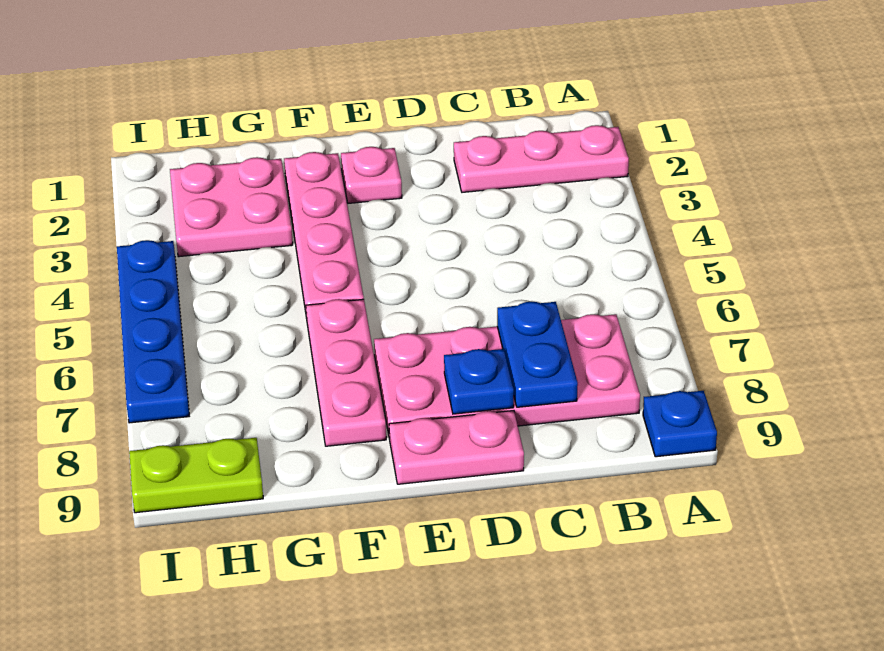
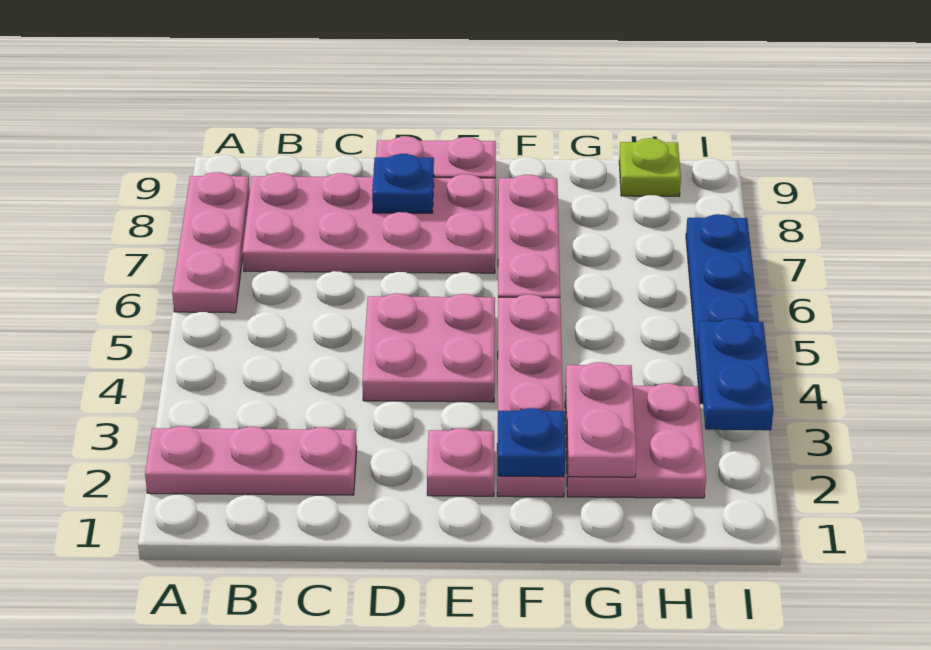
none -> pink 1x3 plate [172,172,250,313]
blue 1x1 plate [643,391,717,457] -> blue 1x1 plate moved to [498,408,565,477]
blue 1x2 plate [497,302,578,407] -> blue 1x2 plate moved to [698,319,773,430]
none -> pink 2x2 plate [362,293,495,402]
none -> pink 1x2 plate [566,362,637,477]
lime 1x2 plate [129,438,263,513] -> lime 1x1 plate [619,138,681,196]

